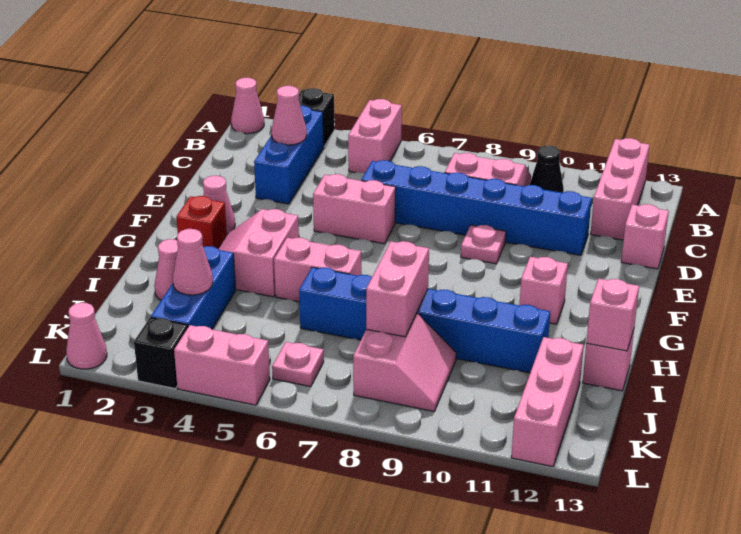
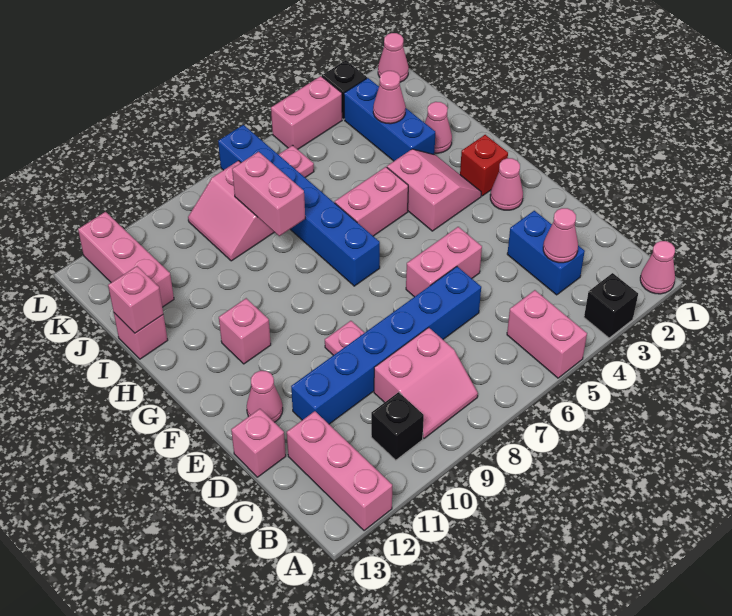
blue 1x3 brick [254,106,324,204] -> blue 1x2 brick [507,211,585,295]
black 1x1 cone [529,146,564,193] -> black 1x1 brick [371,392,424,460]
none -> pink 1x1 cone [247,371,283,422]
blue 1x6 brick [299,267,550,373] -> blue 1x6 brick turned to [218,125,380,286]

